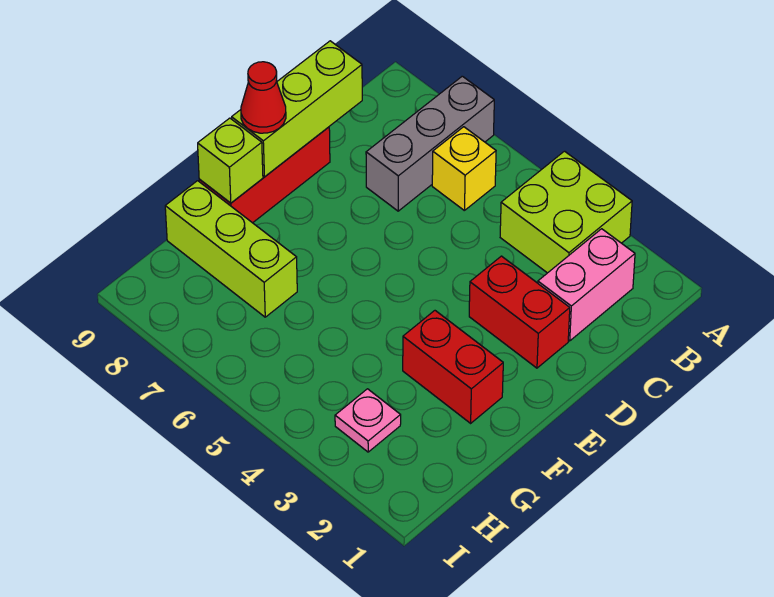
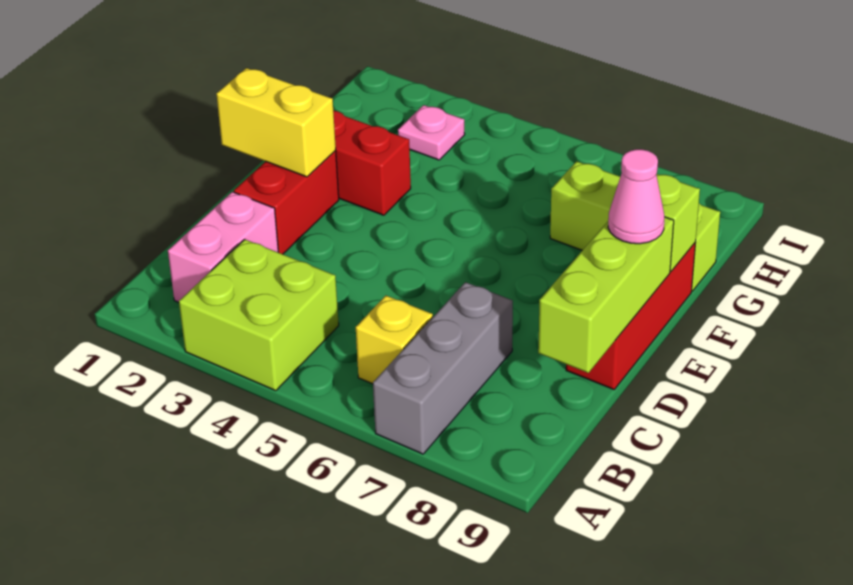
red 1x2 brick [469,256,570,368] -> red 1x2 brick turned to [234,151,339,254]
none -> yellow 1x2 brick [216,68,336,177]
red 1x1 cone [241,62,286,133] -> pink 1x1 cone [608,149,664,244]

